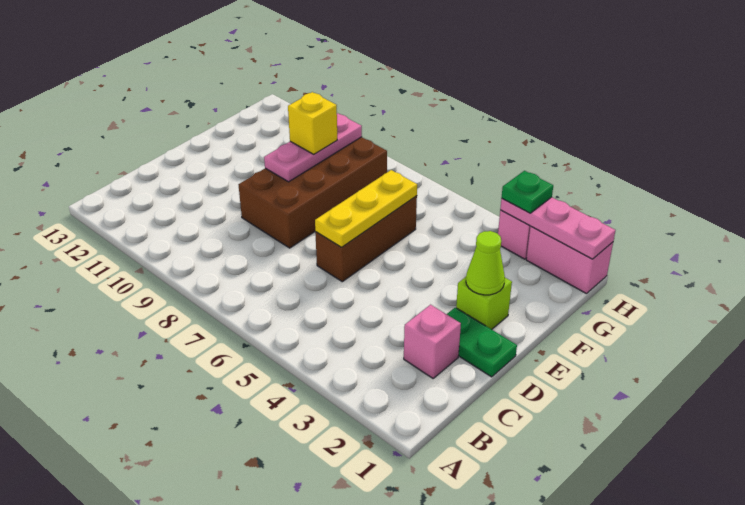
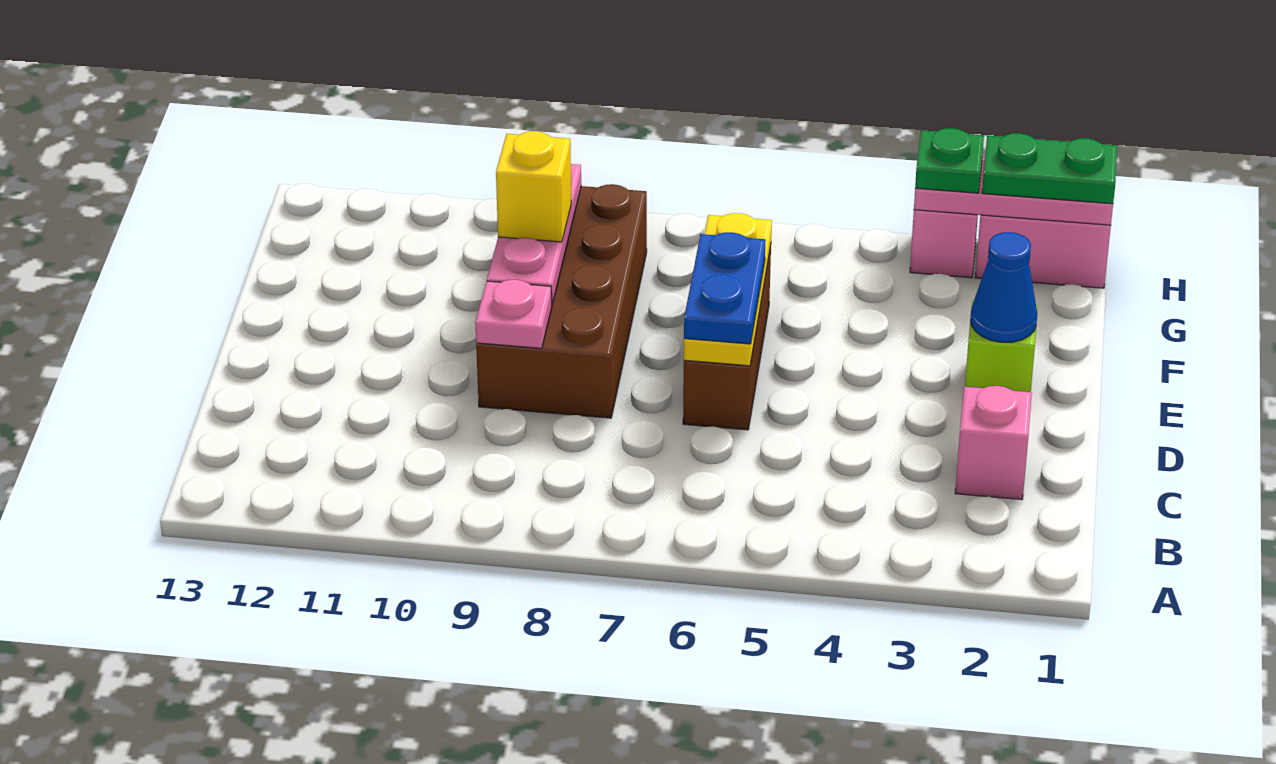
green 1x2 plate [447,307,517,377] -> green 1x2 plate moved to [982,133,1117,204]
none -> blue 1x2 plate [684,232,766,344]
none -> pink 1x1 plate [475,280,552,348]
lime 1x1 cone [466,231,505,295] -> blue 1x1 cone [971,232,1037,342]

